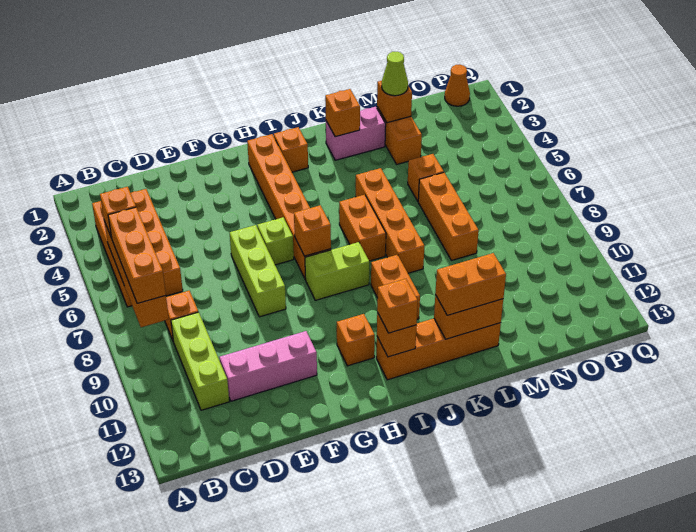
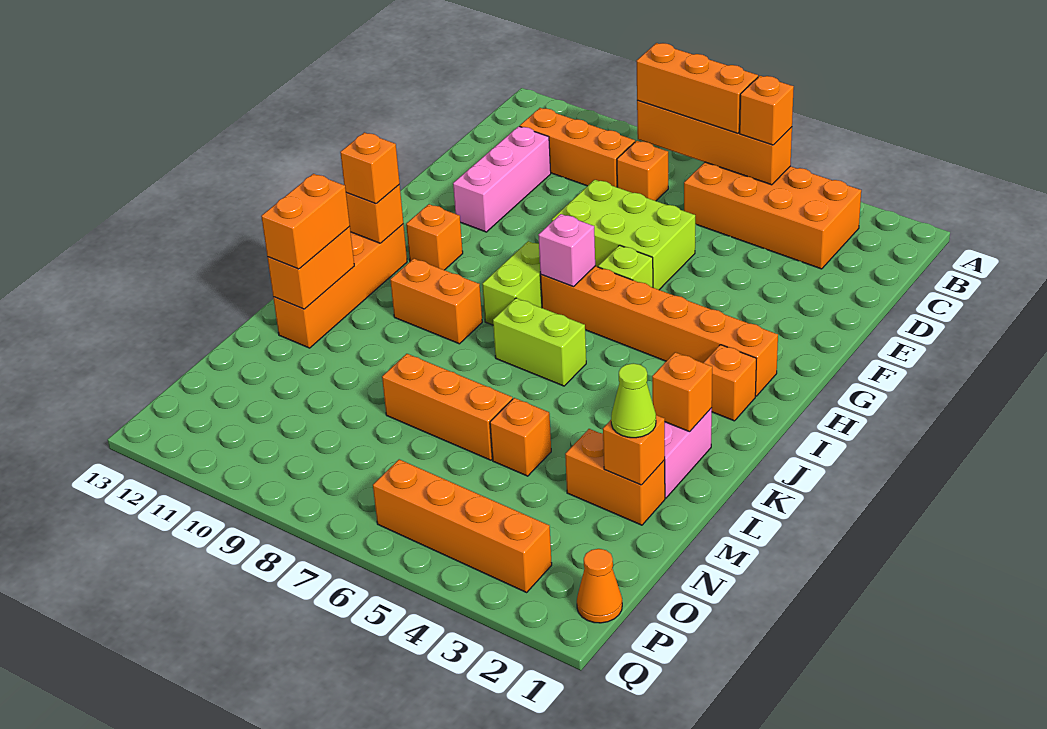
lime 1x3 brick [171,312,229,410] -> orange 1x3 brick [520,108,635,187]
lime 1x3 brick [230,225,286,317] -> lime 2x3 brick [552,180,695,290]
orange 1x1 brick [294,205,331,256] -> pink 1x1 brick [538,214,595,287]
orange 1x2 brick [339,195,386,261] -> lime 1x2 brick [493,298,586,386]
orange 1x4 brick [356,168,424,273] -> orange 1x4 brick moved to [373,459,552,592]

